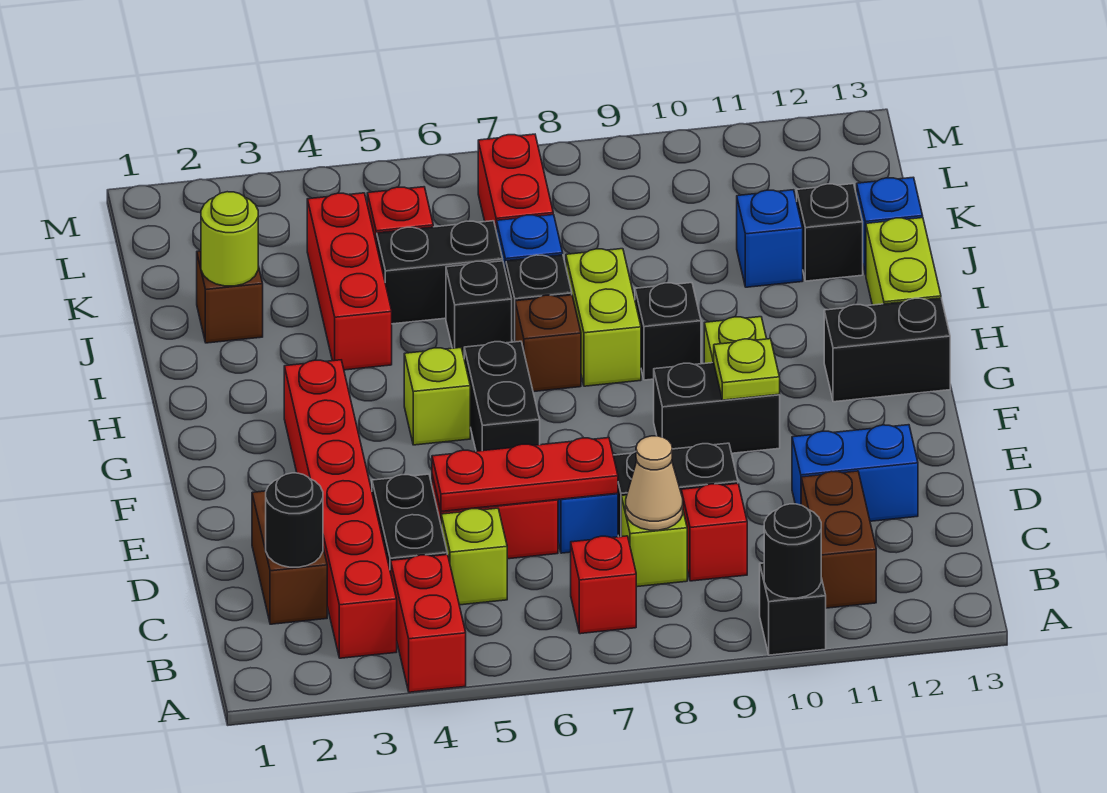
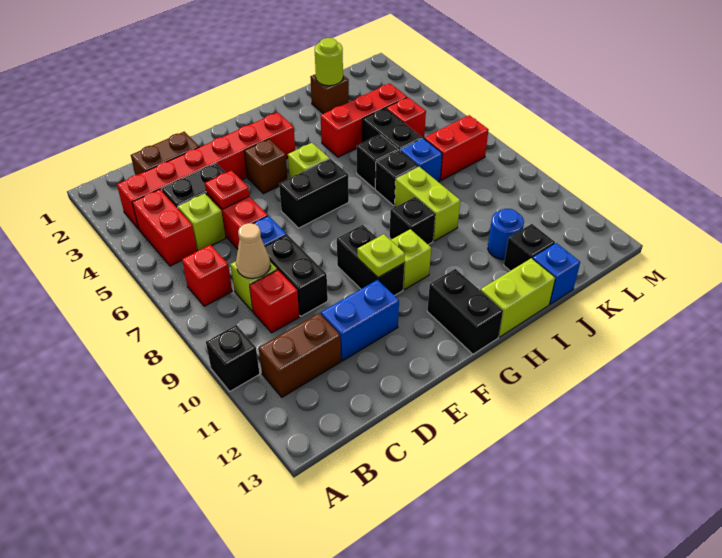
red 1x2 brick [391,555,466,692] -> red 1x2 brick turned to [132,189,197,266]
black 1x1 round brick [764,504,821,598] -> none
black 1x1 round brick [266,473,323,567] -> none
red 1x3 plate [432,438,618,512] -> red 1x1 plate [205,170,249,209]
blue 1x2 brick [792,425,918,521] -> blue 1x2 brick turned to [321,280,399,361]
brown 1x1 brick [515,295,581,392] -> brown 1x1 brick moved to [244,139,288,194]
lime 1x2 brick [566,249,641,386] -> lime 1x2 brick turned to [395,167,460,241]
blue 1x1 brick [737,190,803,287] -> blue 1x1 round brick [488,209,524,260]

